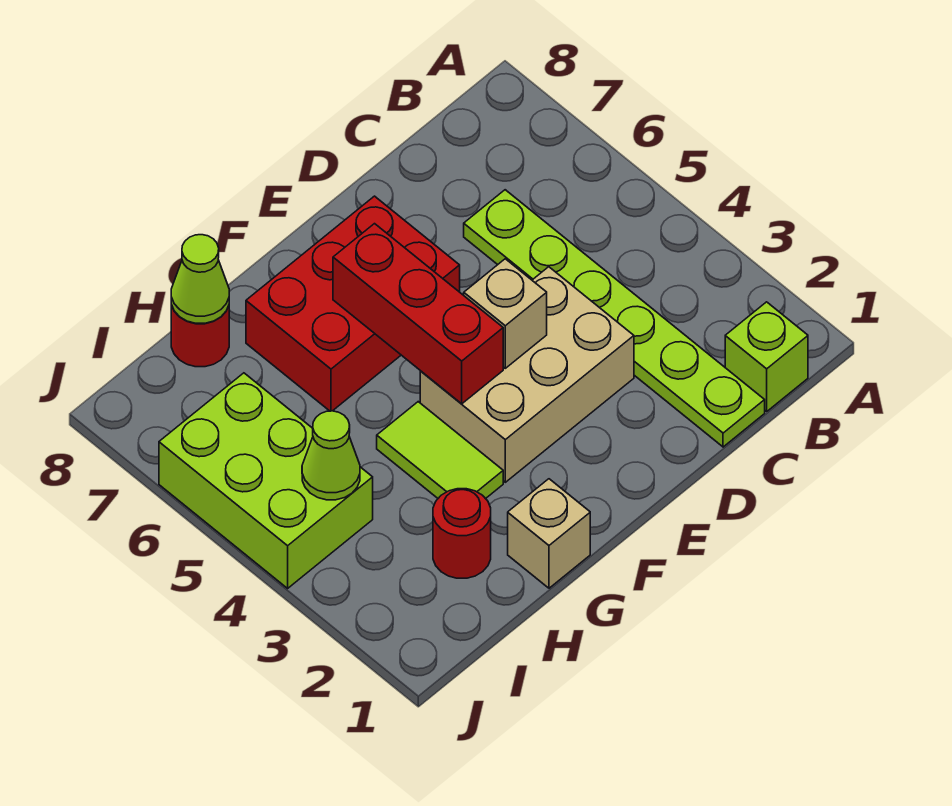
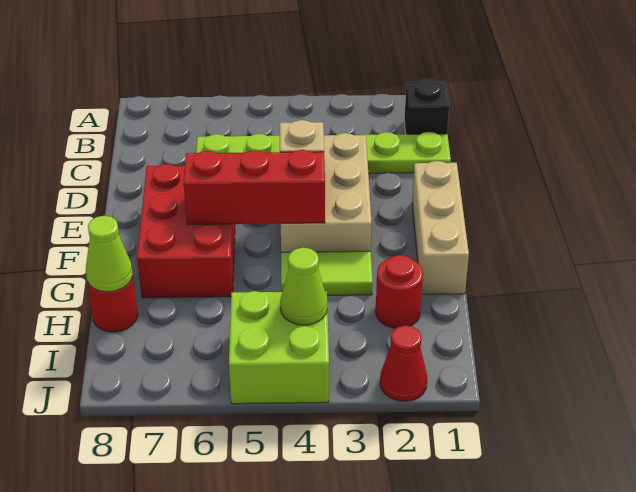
lime 1x1 brick [725,302,808,411] -> black 1x1 brick [404,79,449,134]
tan 1x1 brick [508,479,590,588] -> tan 1x3 brick [412,161,469,294]
lime 2x3 brick [159,373,373,588] -> lime 2x2 brick [229,291,329,404]
none -> red 1x1 cone [380,325,427,401]

